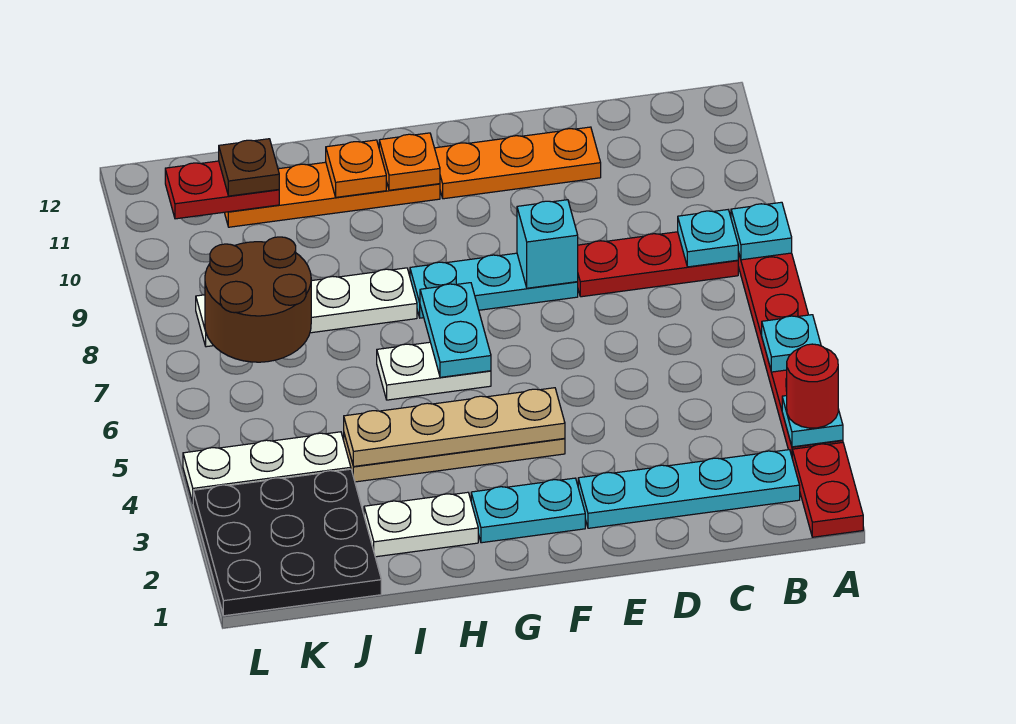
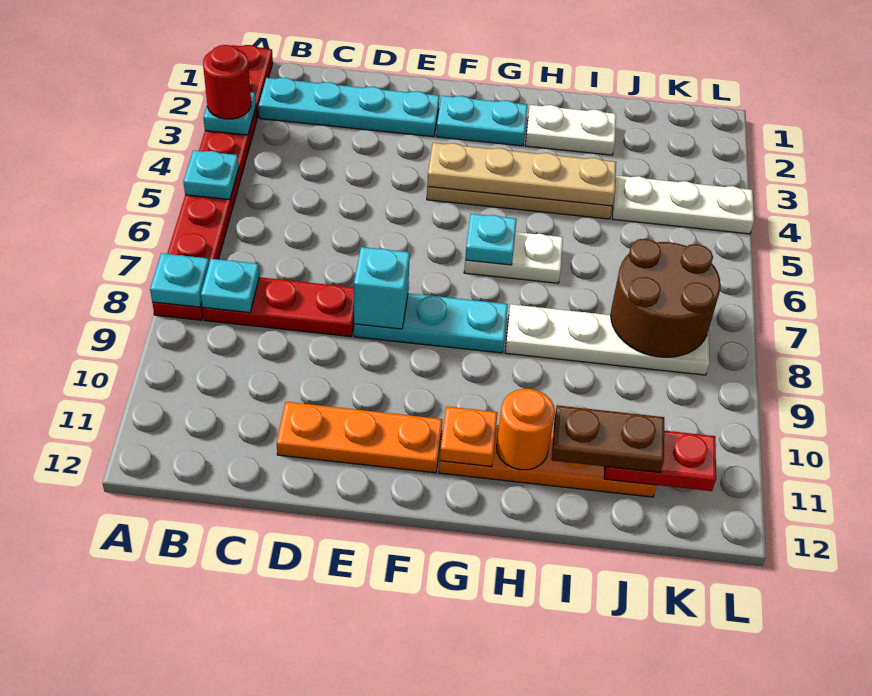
cyan 1x2 plate [420,283,491,377] -> cyan 1x1 plate [465,214,517,265]
orange 1x1 plate [326,140,386,197] -> orange 1x1 round brick [497,389,555,470]
black 3x3 plate [193,469,381,616] -> none
brown 1x1 plate [219,139,279,196] -> brown 1x2 plate [552,405,664,472]

